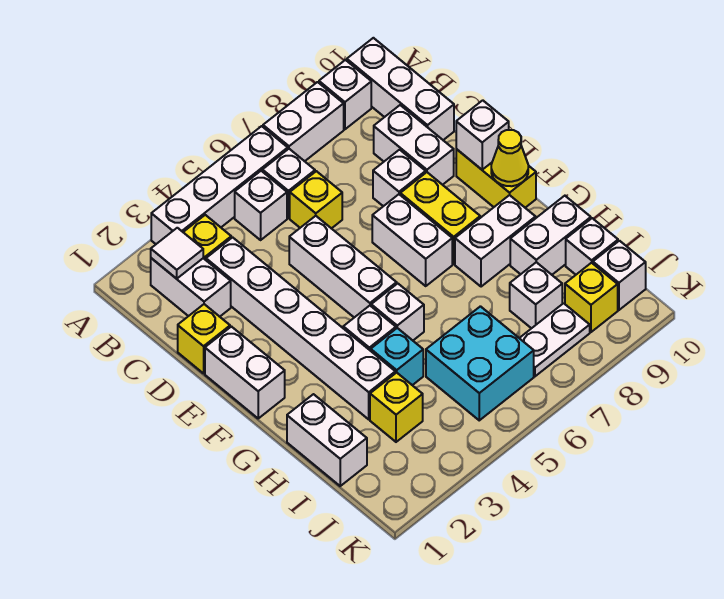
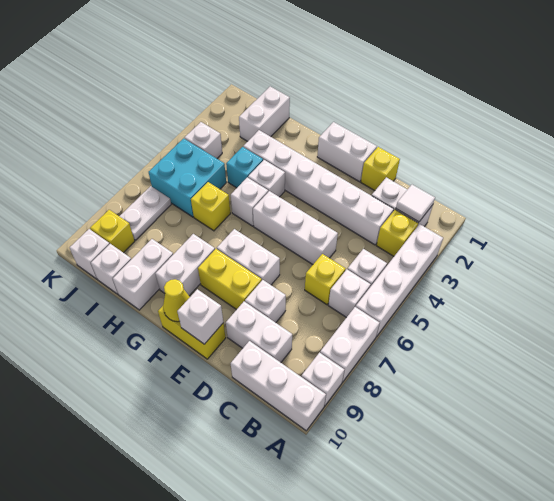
white 1x2 brick [287,394,367,486] -> white 1x2 brick turned to [239,86,290,141]
yellow 1x1 brick [370,373,423,442] -> yellow 1x1 brick moved to [191,182,230,231]
white 1x1 brick [510,262,562,328] -> white 1x1 brick moved to [185,122,222,158]

